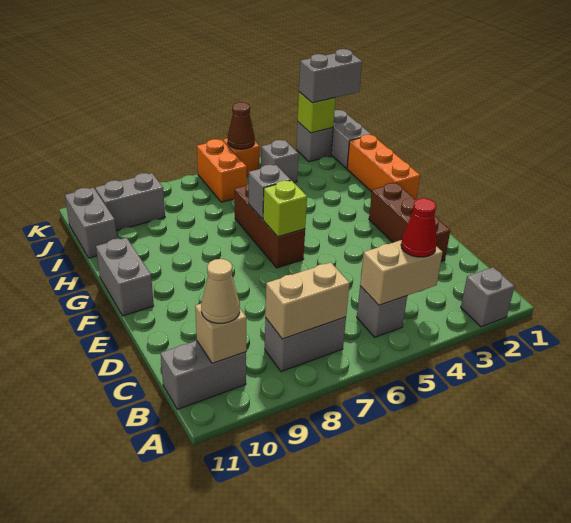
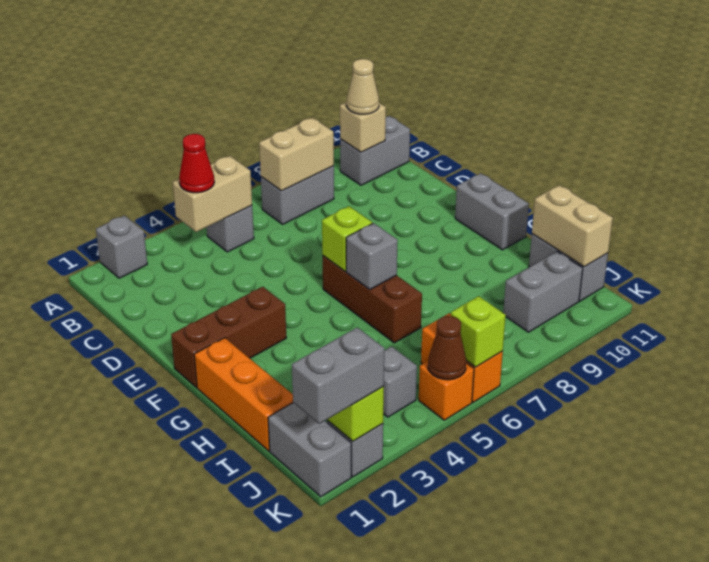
brown 1x3 brick [369,183,450,262] -> brown 1x3 brick turned to [171,287,286,388]
none -> tan 1x2 brick [532,185,613,267]
none -> lime 1x1 brick [451,296,506,367]

